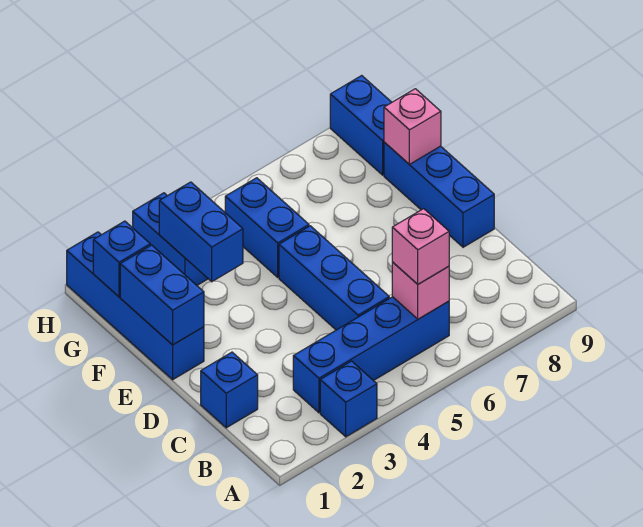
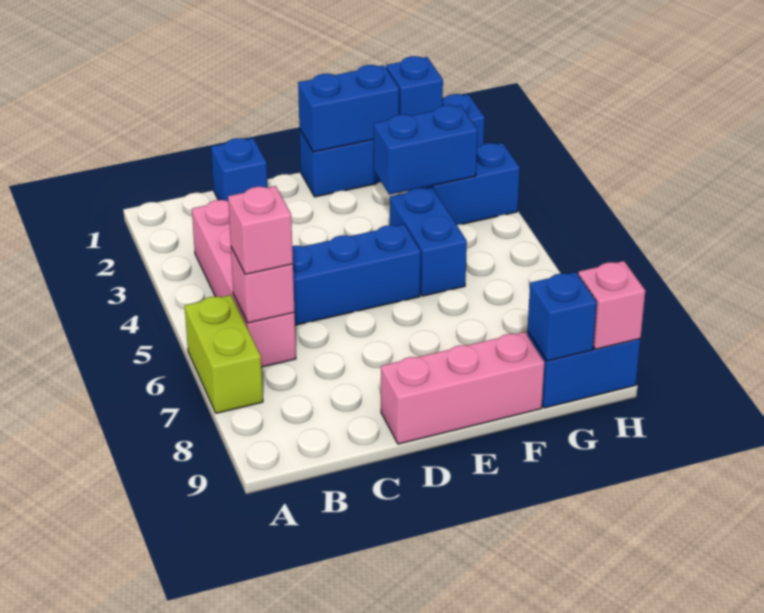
blue 1x1 brick [320,361,377,437] -> blue 1x1 brick moved to [527,272,597,361]
none -> lime 1x2 brick [185,295,263,413]
blue 1x4 brick [293,297,449,413] -> pink 1x4 brick [192,200,296,367]
blue 1x3 brick [384,142,494,247] -> pink 1x3 brick [381,332,545,444]
blue 1x2 brick [225,178,309,277] -> blue 1x2 brick turned to [390,187,467,296]
pink 1x1 brick [384,89,441,164] -> pink 1x1 brick moved to [578,261,645,349]

